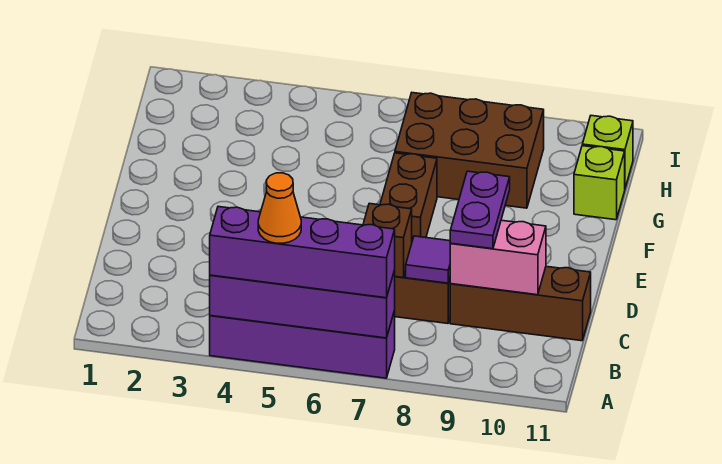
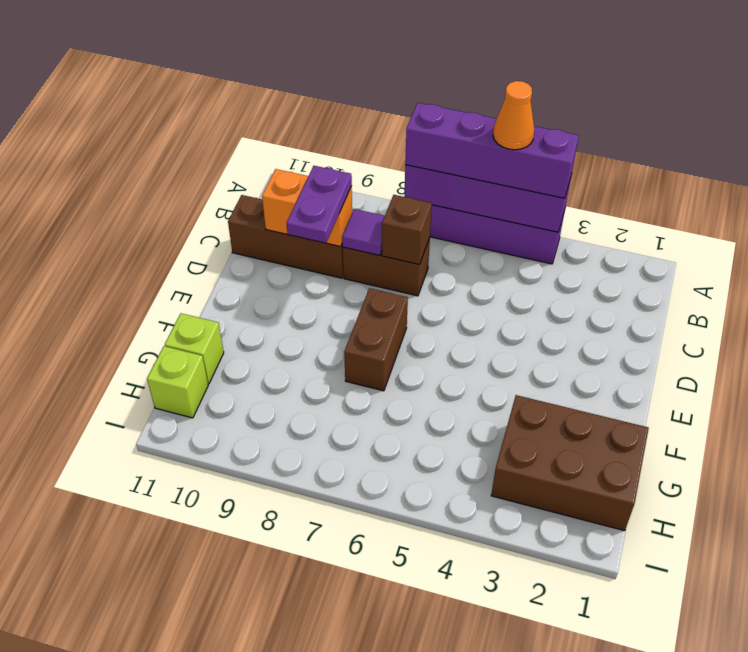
pink 1x2 brick [450,220,546,295] -> orange 1x2 brick [262,169,352,247]
brown 2x3 brick [395,93,544,208] -> brown 2x3 brick moved to [491,395,649,531]

